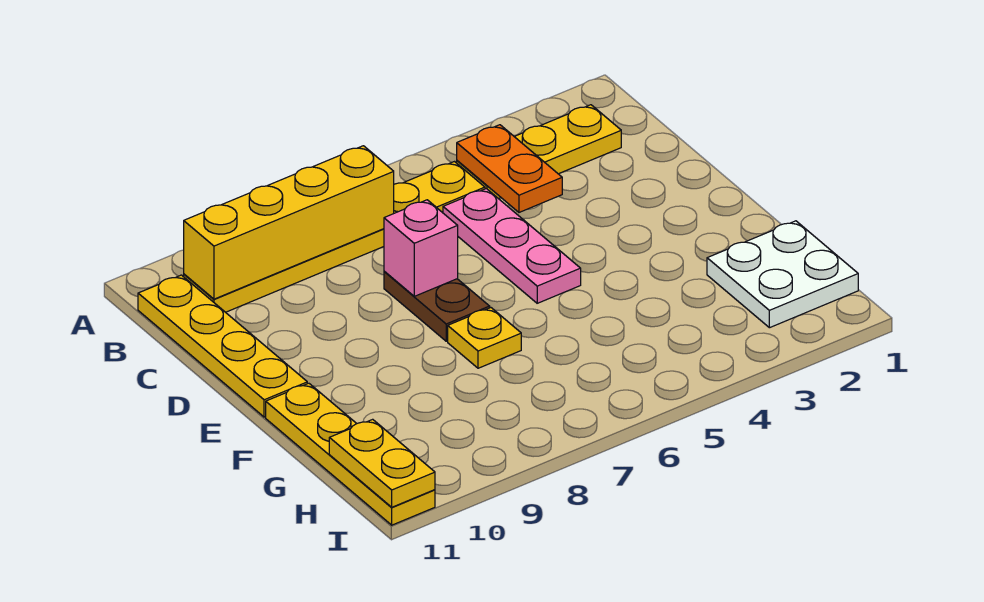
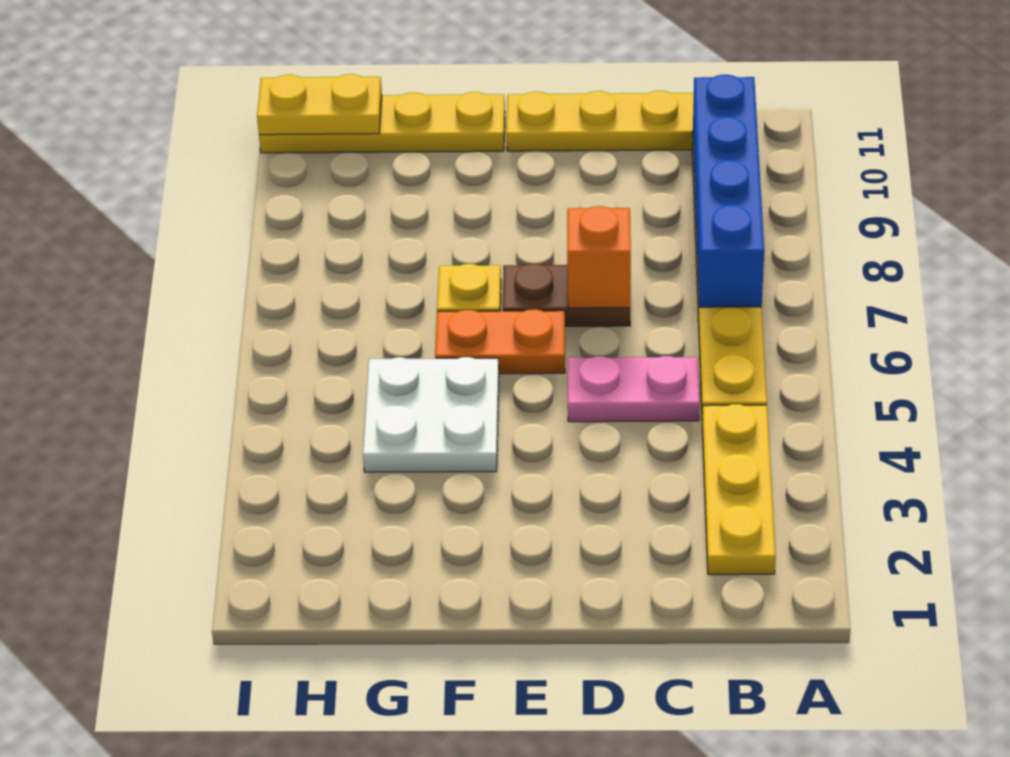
orange 1x2 plate [457,125,562,212] -> orange 1x2 plate moved to [435,309,565,374]
yellow 1x4 brick [184,146,394,299] -> blue 1x4 brick [693,75,764,307]
pink 1x3 plate [443,189,581,303] -> pink 1x2 plate [568,356,699,422]
pink 1x1 brick [384,200,458,296] -> orange 1x1 brick [567,206,631,308]
white 2x2 plate [707,221,858,328] -> white 2x2 plate moved to [363,357,499,472]

